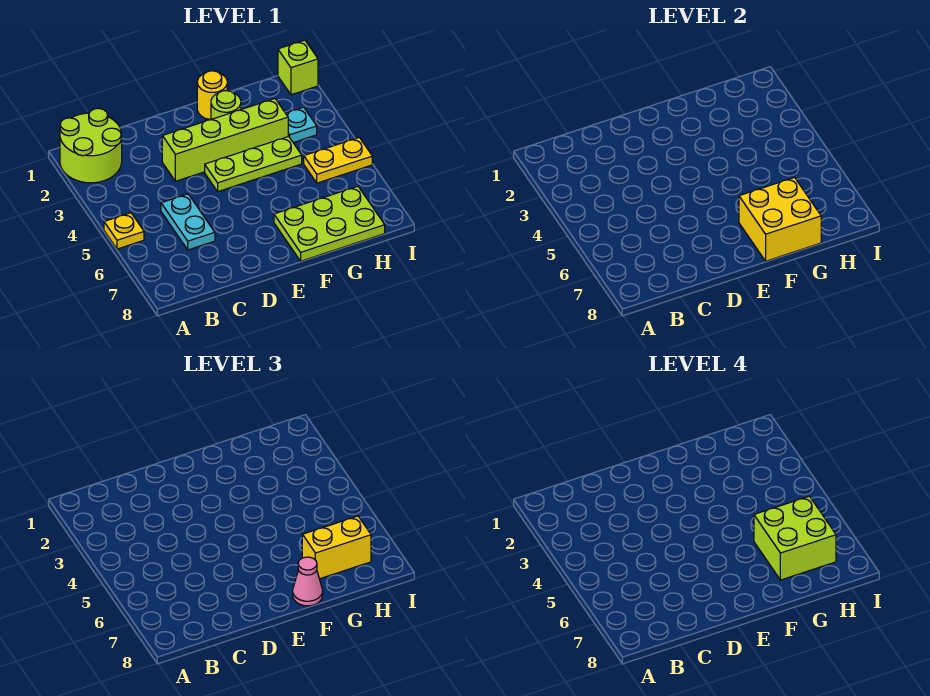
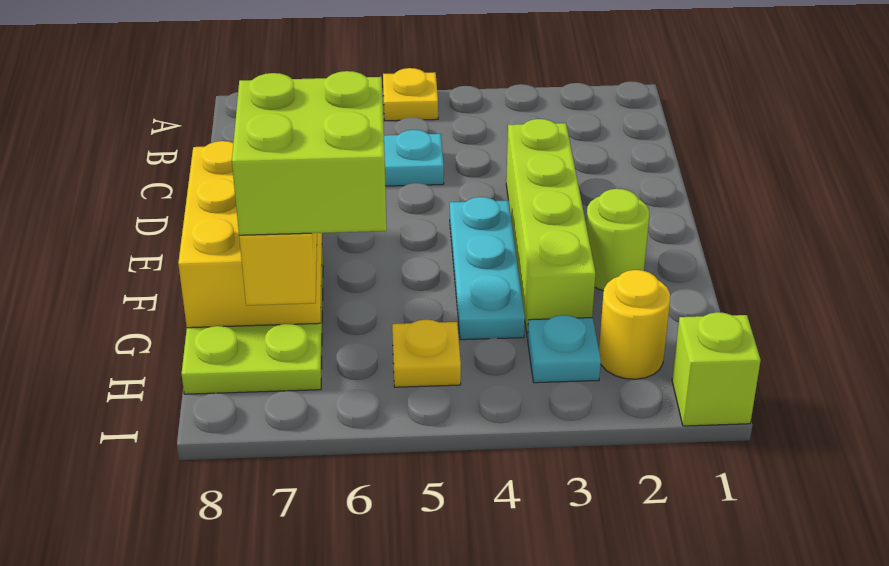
lime 2x2 round brick [60,108,122,183] -> none
lime 1x3 plate [205,136,302,192] -> cyan 1x3 plate [450,197,525,340]
yellow 1x1 round brick [197,71,227,120] -> yellow 1x1 round brick moved to [599,270,670,379]
yellow 2x2 brick [739,178,821,261] -> yellow 2x3 brick [178,141,322,328]
pink 1x1 cone [293,557,323,606] -> none
yellow 1x2 plate [304,137,372,183] -> yellow 1x1 plate [392,320,461,387]

